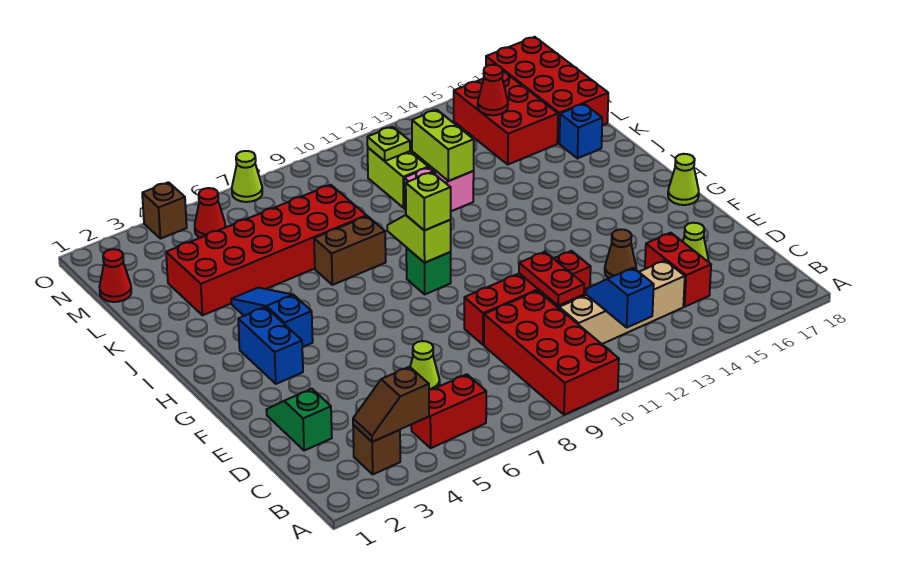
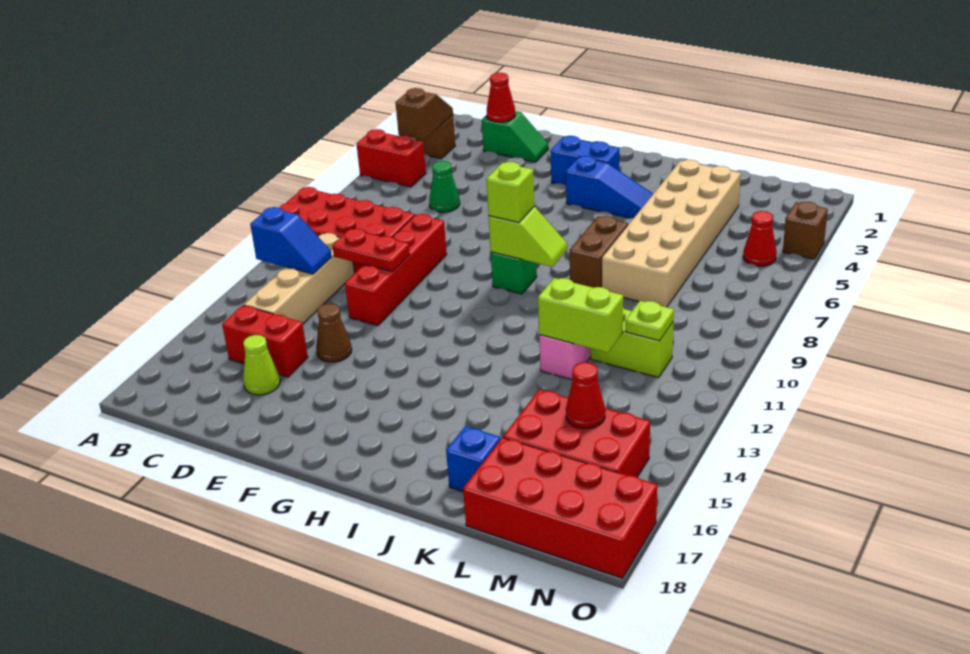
red 1x2 brick [411,374,486,448] -> red 1x2 brick turned to [356,129,426,187]
lime 1x1 cone [410,341,440,390] -> green 1x1 cone [429,161,460,212]
lime 1x1 cone [668,154,699,205] -> none
red 2x6 brick [166,185,367,315] -> tan 2x6 brick [602,160,741,307]
red 1x1 cone [100,249,131,302] -> red 1x1 cone moved to [487,73,515,122]
lime 1x1 cone [232,151,262,202] -> none

